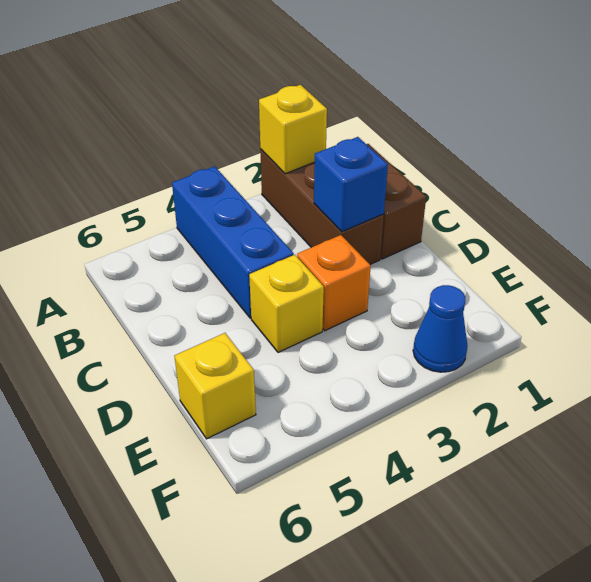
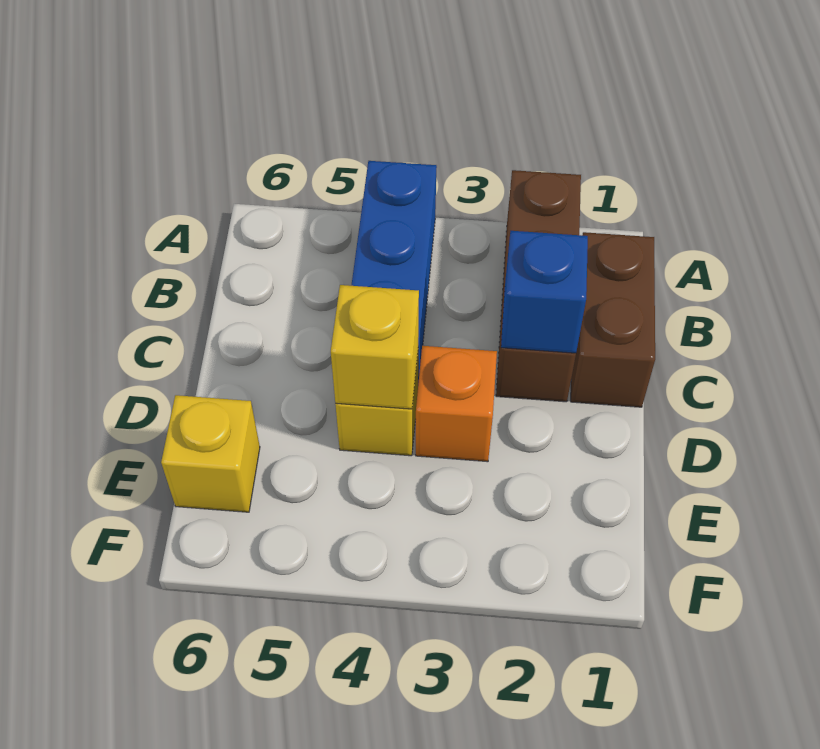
yellow 1x1 brick [259,85,327,174] -> yellow 1x1 brick moved to [331,285,419,409]
blue 1x1 cone [413,285,468,372] -> none

